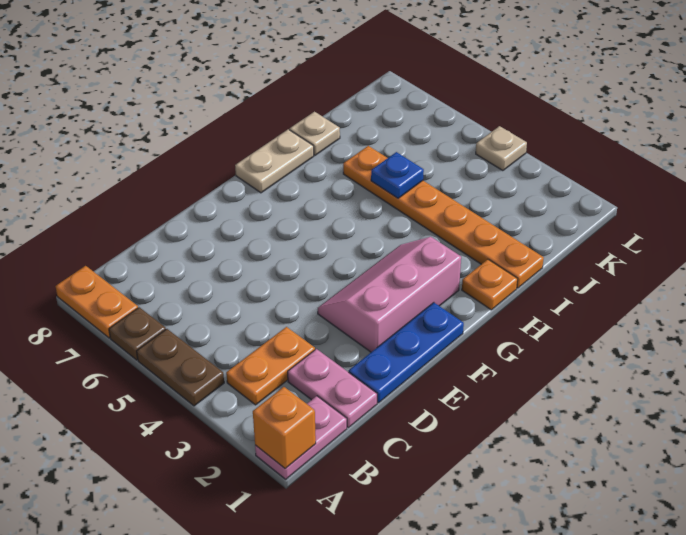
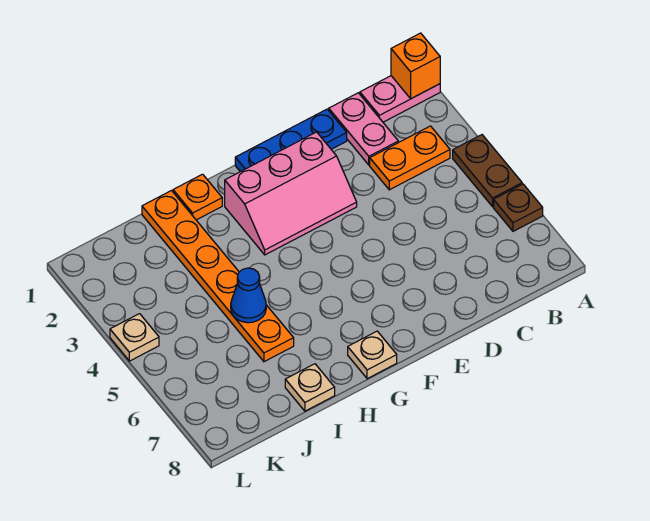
orange 1x2 plate [55,266,138,338] -> none
tan 1x2 plate [235,129,314,193] -> tan 1x1 plate [348,331,397,379]
blue 1x1 plate [371,152,424,198] -> blue 1x1 cone [231,268,266,323]

